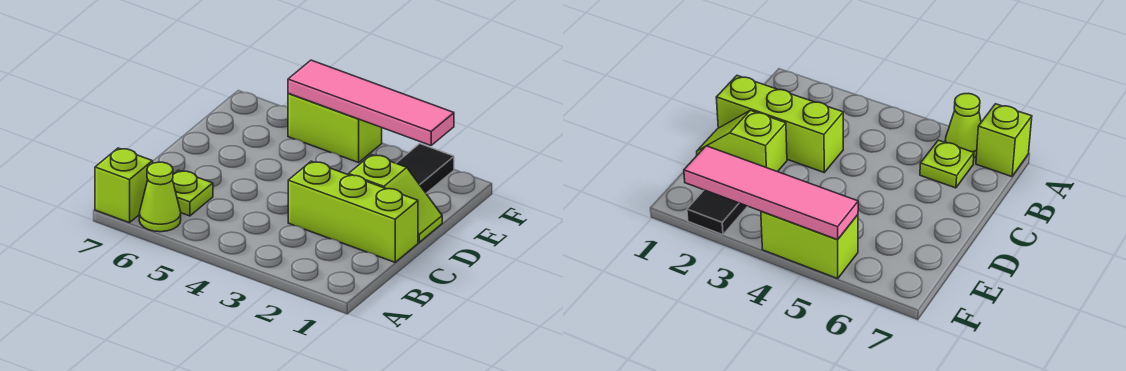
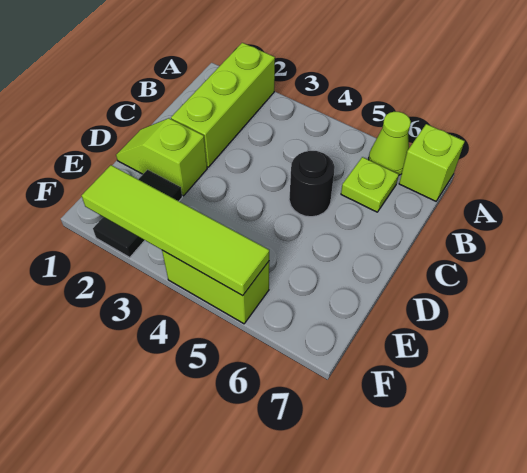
lime 1x3 brick [288,161,418,262] -> lime 1x3 brick turned to [171,43,275,167]
none -> black 1x1 round brick [289,151,335,217]
pink 1x4 tile [288,60,454,145] -> lime 1x4 tile [82,165,269,296]

